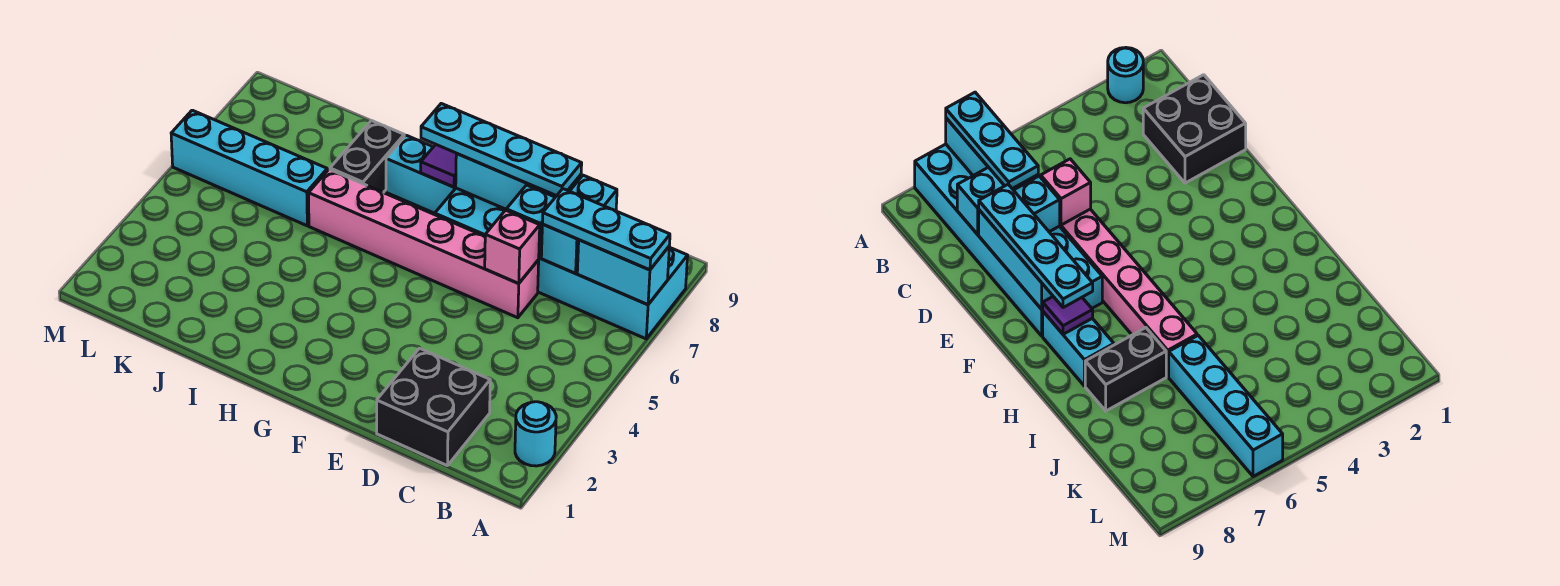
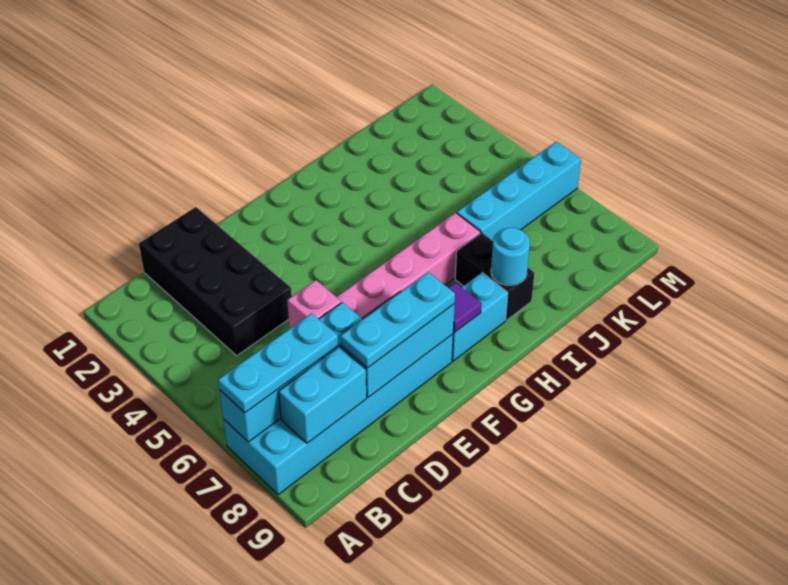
cyan 1x1 round brick [515,402,556,466] -> cyan 1x1 round brick moved to [491,228,530,285]
black 2x2 brick [377,348,490,466] -> black 2x4 brick [139,207,292,356]
cyan 1x2 brick [541,175,617,273] -> cyan 1x2 brick turned to [279,347,367,443]
cyan 1x4 plate [421,104,582,196] -> cyan 1x3 plate [341,272,455,368]

